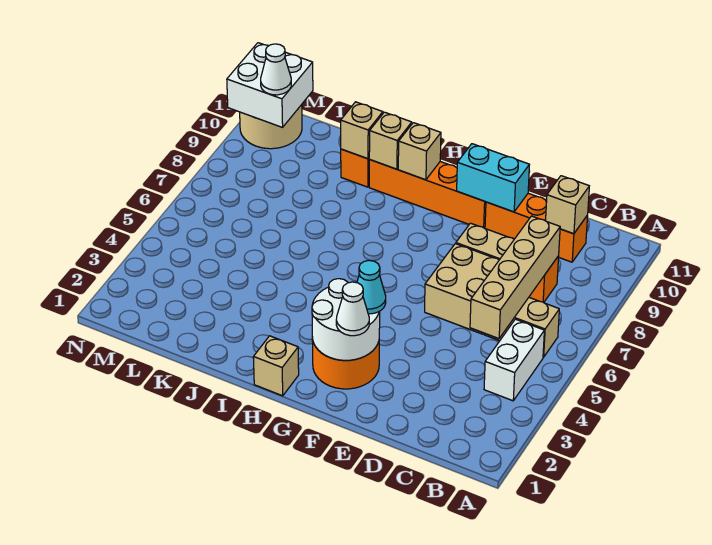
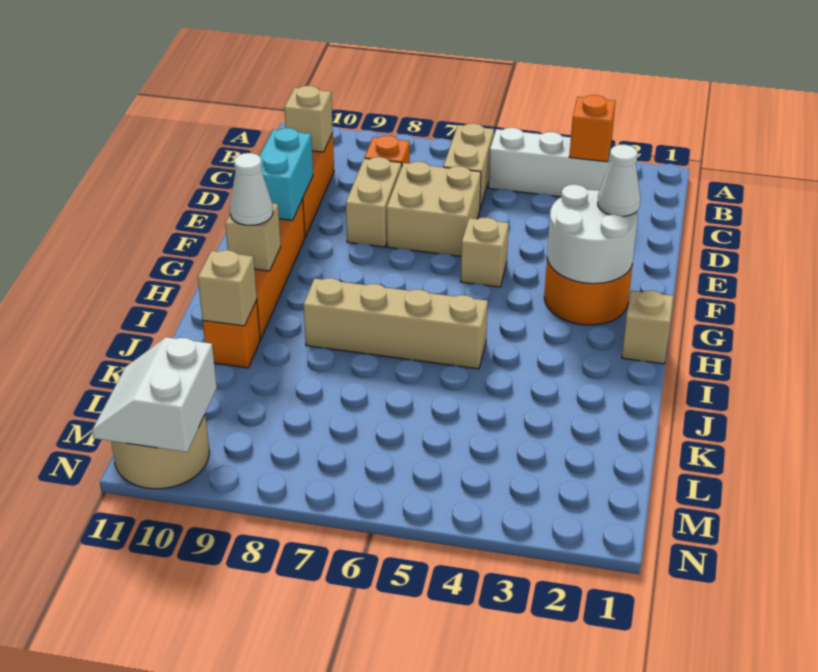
none -> orange 1x1 brick [569,95,615,162]
white 1x2 brick [484,319,544,401] -> white 1x3 brick [488,128,611,197]
tan 1x4 brick [470,216,560,339] -> tan 1x4 brick moved to [303,278,488,369]
cyan 1x1 cone [357,260,386,314] -> none
tan 1x1 brick [369,112,412,169] -> tan 1x1 brick moved to [461,217,509,287]
white 2x2 brick [227,43,313,127] -> white 2x2 slope [92,337,217,452]
white 1x1 cone [261,44,291,95] -> white 1x1 cone moved to [230,153,273,225]

